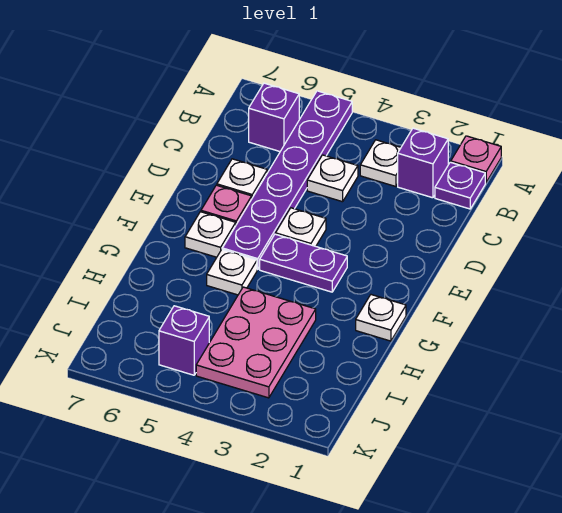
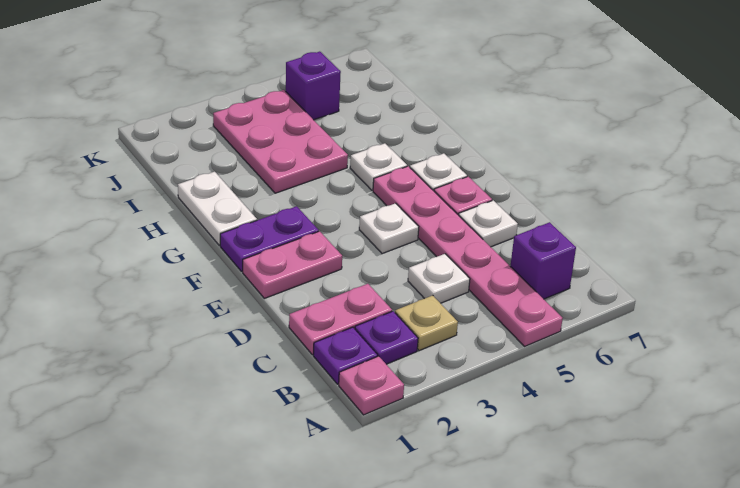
purple 1x6 plate [222,91,352,270] -> pink 1x6 plate [373,166,563,346]
purple 1x1 brick [398,128,448,198] -> purple 1x1 plate [355,311,418,364]
white 1x1 plate [360,140,401,187] -> tan 1x1 plate [395,295,458,351]
none -> pink 1x2 plate [289,284,392,355]
none -> pink 1x2 plate [243,231,342,298]
purple 1x2 plate [260,234,347,292] -> purple 1x2 plate moved to [220,206,319,271]
white 1x1 plate [356,295,406,341] -> white 1x2 plate [178,172,257,246]

